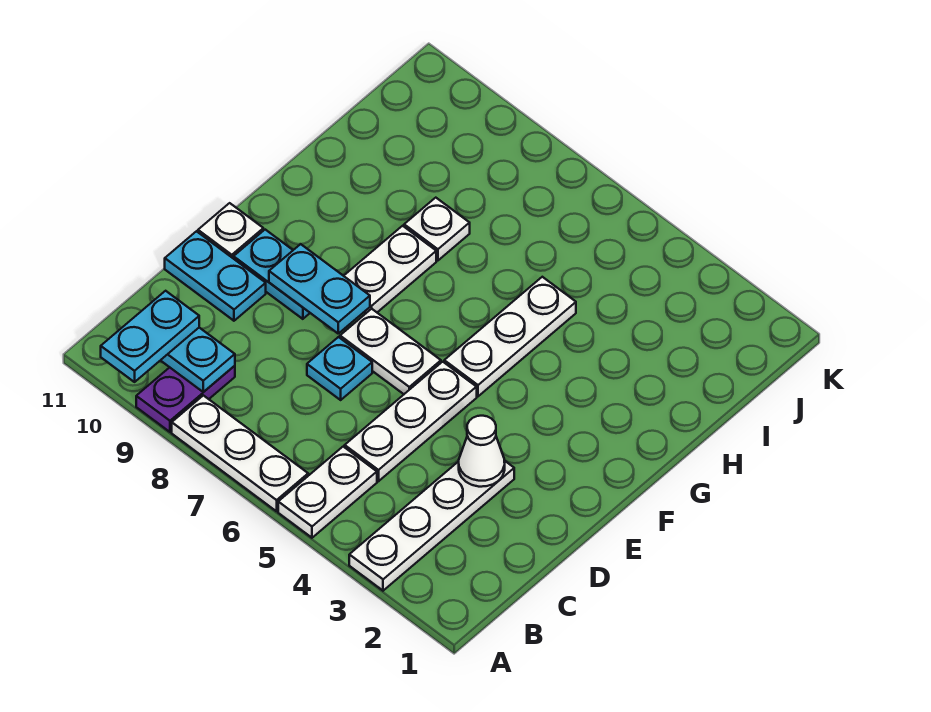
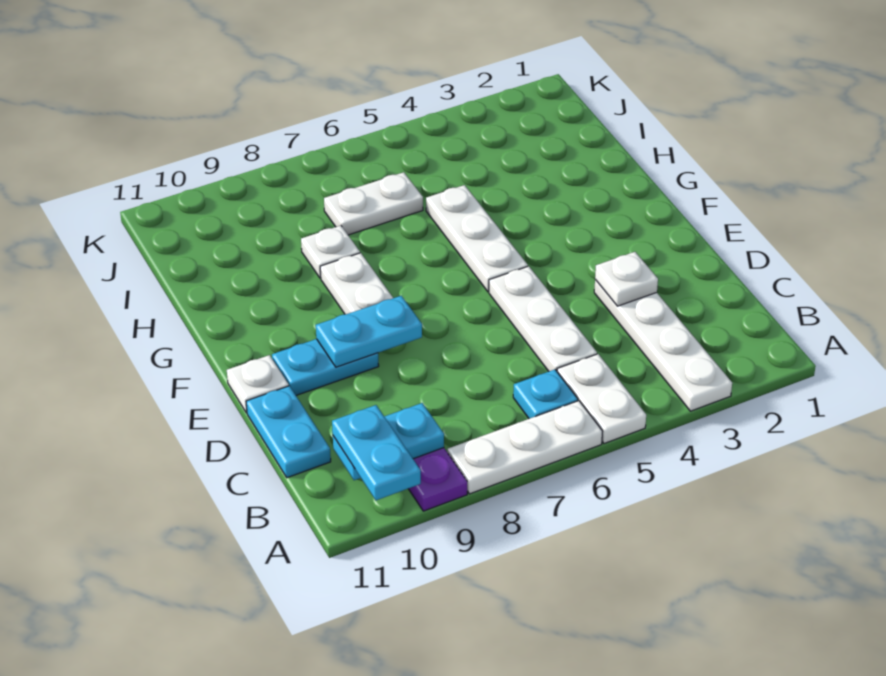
white 1x1 cone [459,416,505,487] -> white 1x1 plate [595,252,658,306]
cyan 1x1 plate [307,337,372,400] -> cyan 1x1 plate moved to [513,370,578,419]
cyan 1x2 plate [165,231,266,321] -> cyan 1x2 plate turned to [246,386,331,478]
white 1x2 plate [340,309,441,394] -> white 1x2 plate moved to [324,172,423,235]

